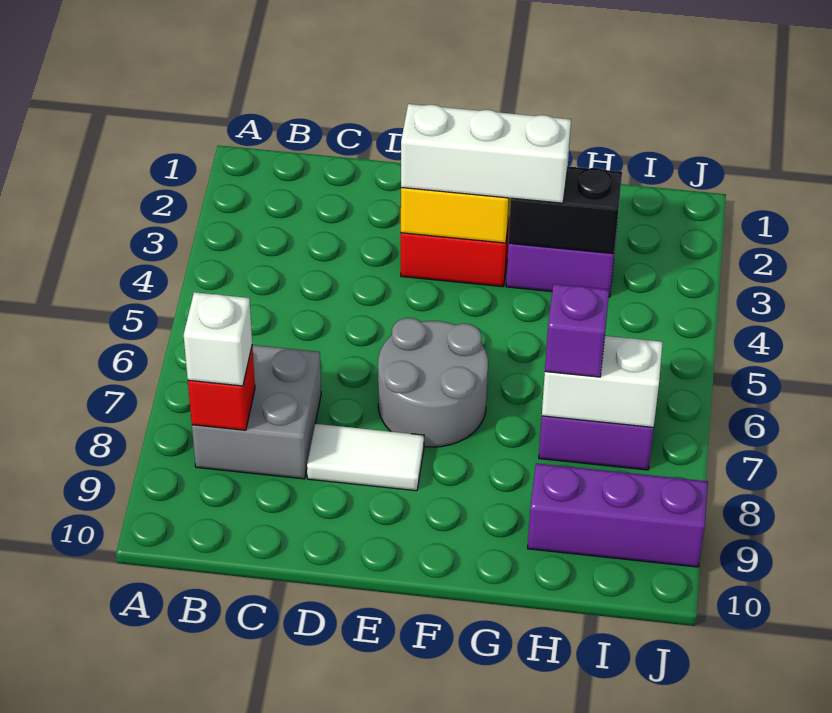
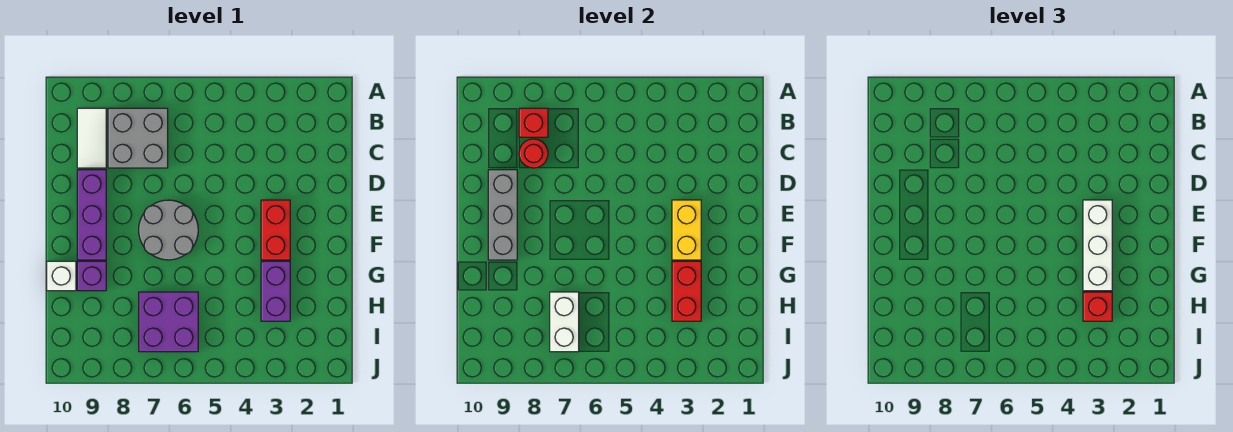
white 1x1 brick [184,292,252,386] -> white 1x1 brick moved to [47,261,76,291]
none -> red 1x1 round brick [519,139,548,168]
white 1x2 tile [307,424,424,491] -> white 1x2 tile moved to [77,108,106,168]
none -> grey 1x3 brick [488,170,517,260]
black 1x2 brick [508,166,622,254] -> red 1x2 brick [672,261,701,321]
none -> red 1x1 brick [1083,292,1112,321]
purple 1x1 brick [545,284,609,377] -> purple 1x1 brick moved to [77,261,106,291]
purple 1x3 brick [528,463,708,567] -> purple 1x3 brick moved to [77,170,106,260]

